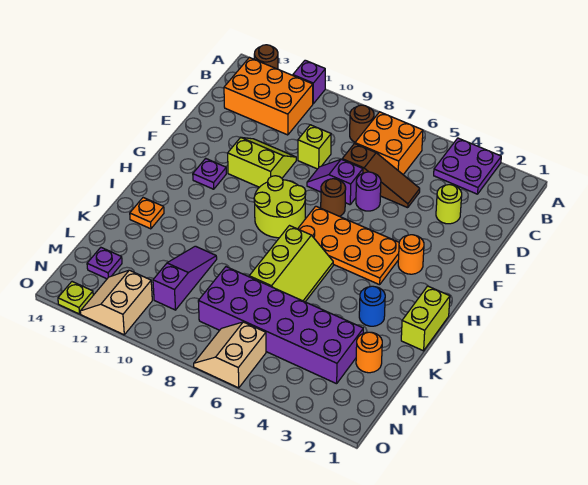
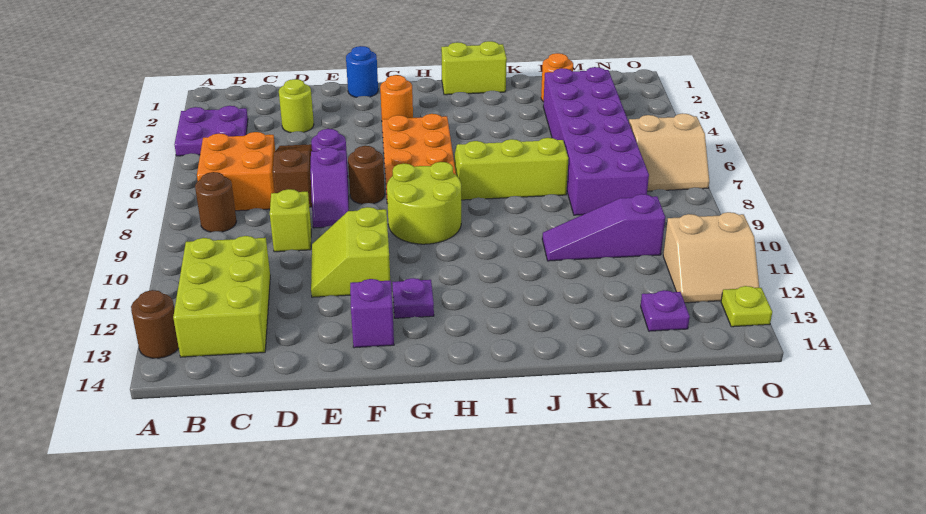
purple 1x1 brick [293,60,325,104] -> purple 1x1 brick moved to [350,279,394,348]
orange 2x3 brick [224,57,313,135] -> lime 2x3 brick [173,236,270,357]
blue 1x1 round brick [359,286,385,326] -> blue 1x1 round brick moved to [346,46,378,97]
orange 1x1 plate [130,198,164,229] -> none

